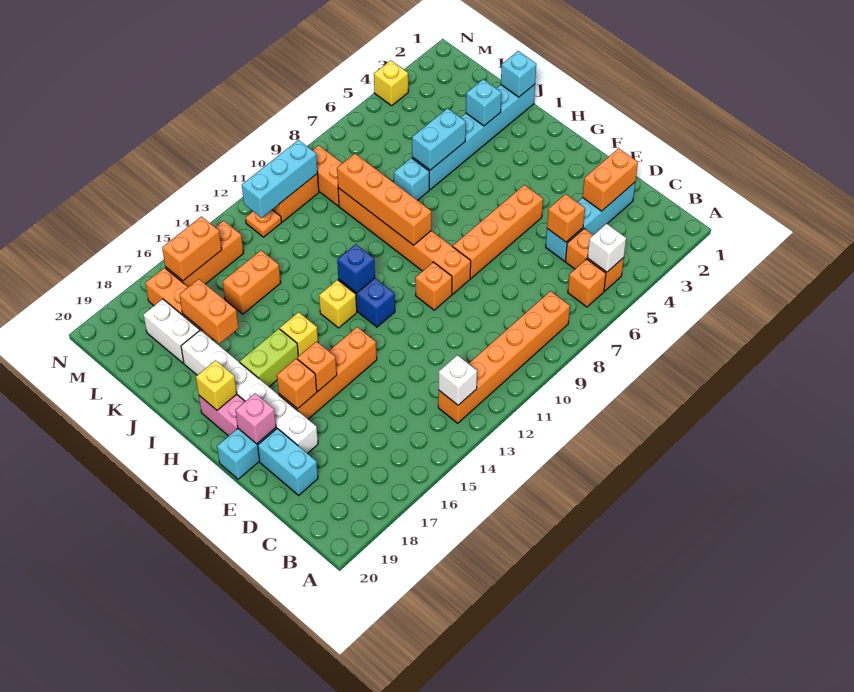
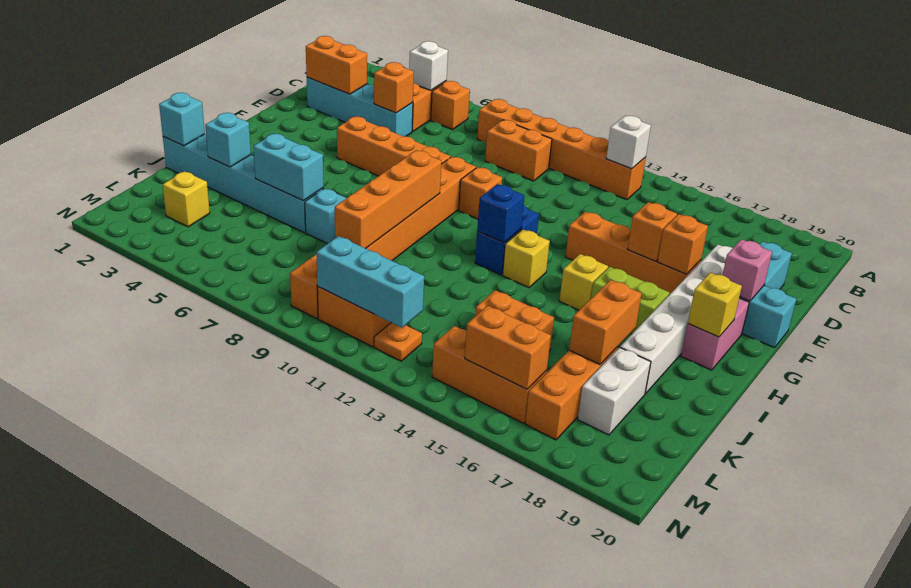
none -> orange 1x2 brick [485,120,552,181]
yellow 1x1 brick [374,60,408,106] -> yellow 1x1 brick moved to [163,171,210,227]

